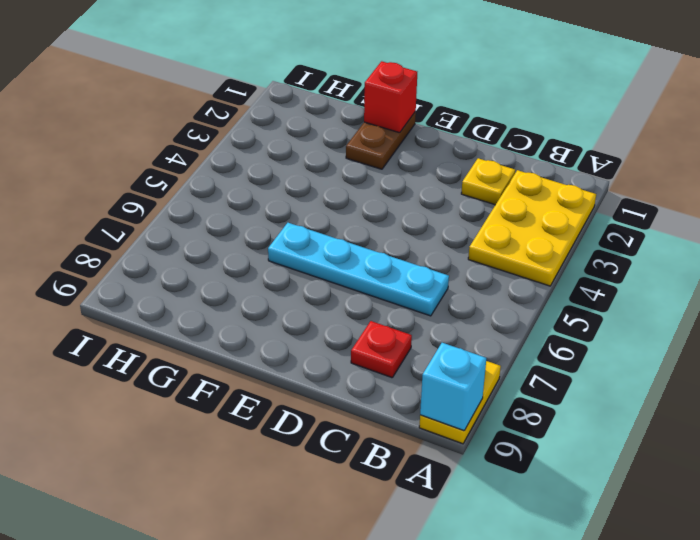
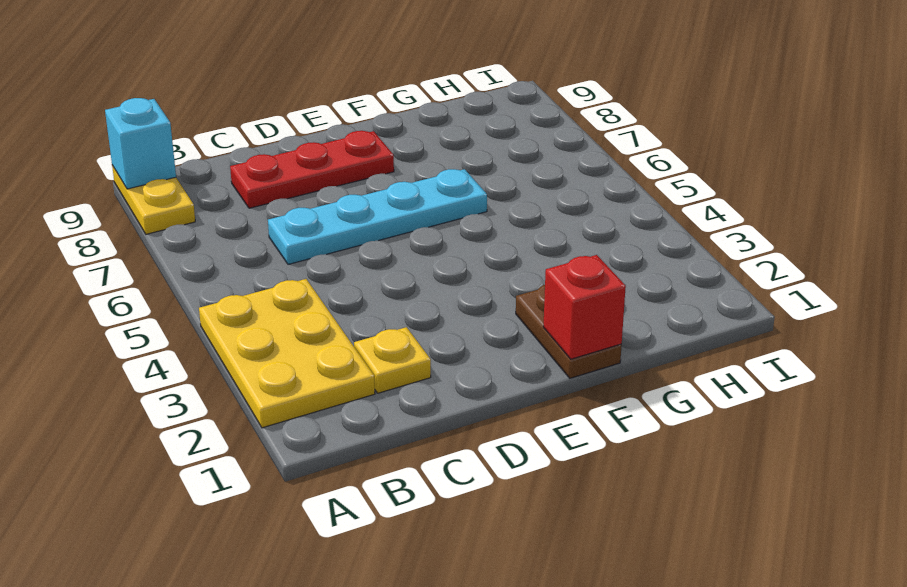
red 1x1 plate [351,321,412,378] -> red 1x3 plate [230,131,394,208]

